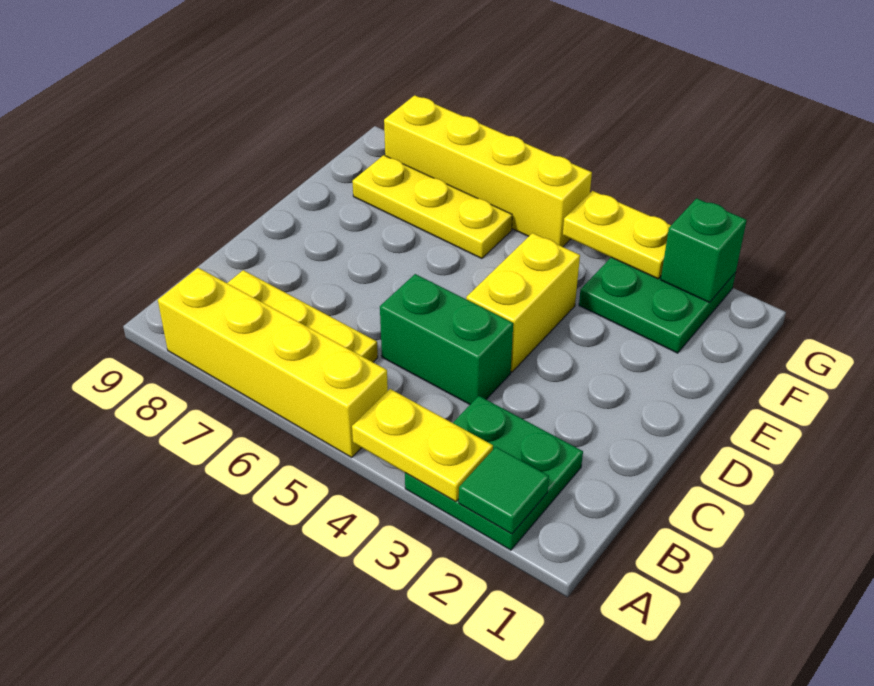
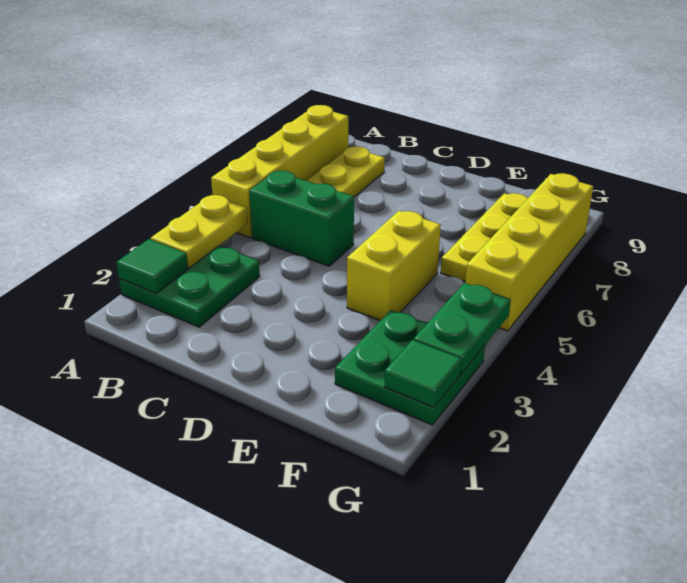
green 1x2 brick [380,274,513,404] -> green 1x2 brick turned to [249,171,354,266]
yellow 1x2 brick [466,233,580,372] -> yellow 1x2 brick turned to [347,211,441,321]
green 1x1 brick [661,198,747,302] -> green 1x1 tile [385,340,461,408]
yellow 1x2 plate [563,191,671,279] -> green 1x2 plate [414,283,511,374]

